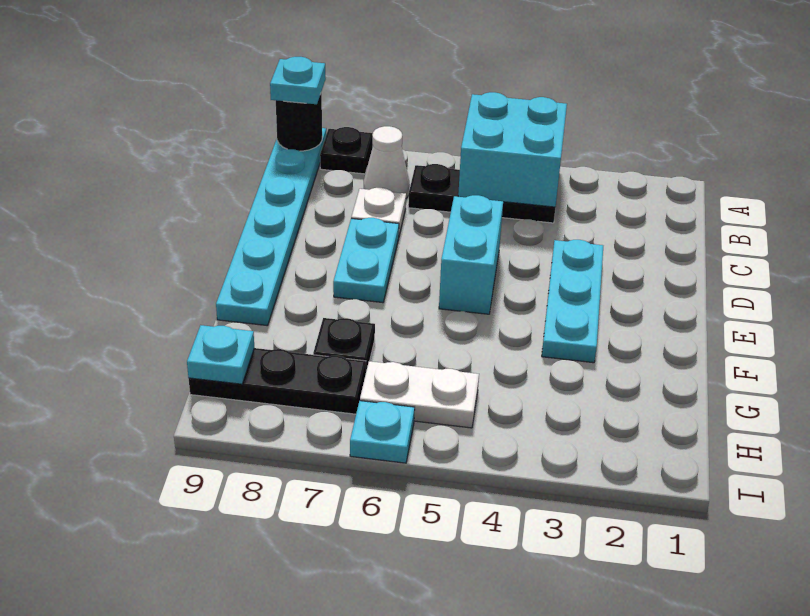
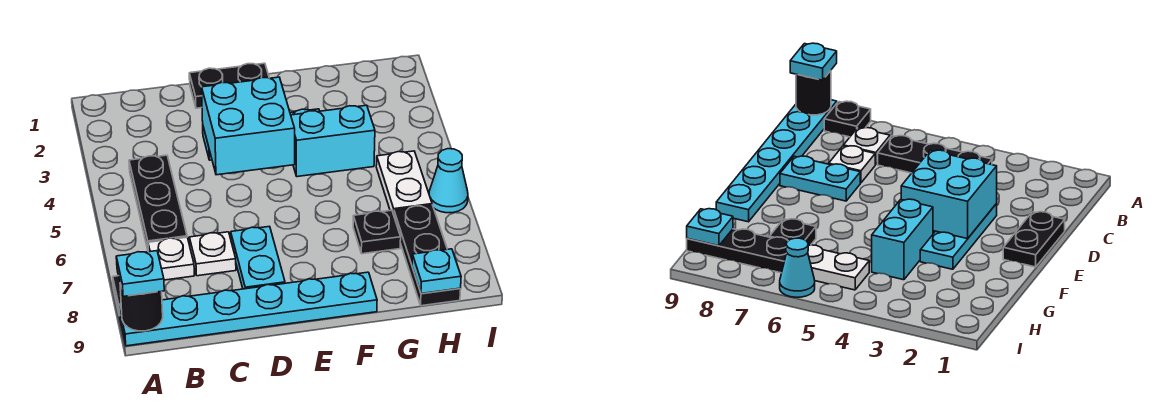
cyan 2x2 brick [458,92,567,207] -> cyan 2x2 brick moved to [202,77,295,175]
white 1x1 cone [364,126,410,198] -> white 1x1 plate [148,237,194,280]
none -> black 1x2 plate [189,63,269,108]
cyan 1x2 brick [439,195,503,314] -> cyan 1x2 brick moved to [291,105,375,177]
cyan 1x2 plate [333,218,399,303] -> cyan 1x2 plate turned to [231,226,285,289]
cyan 1x1 plate [350,401,415,463] -> cyan 1x1 cone [429,149,468,213]

